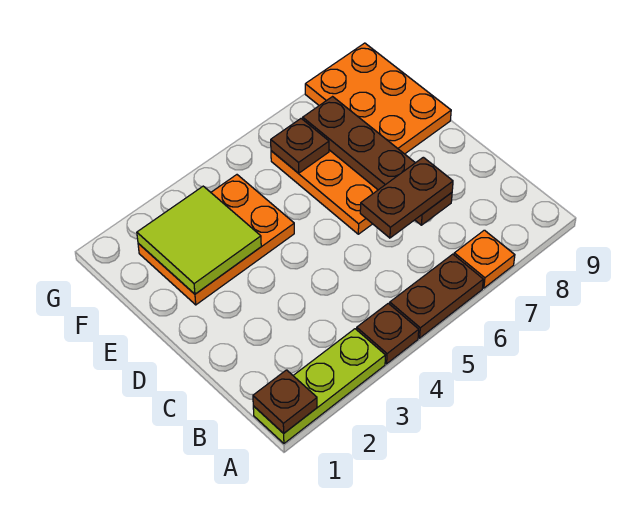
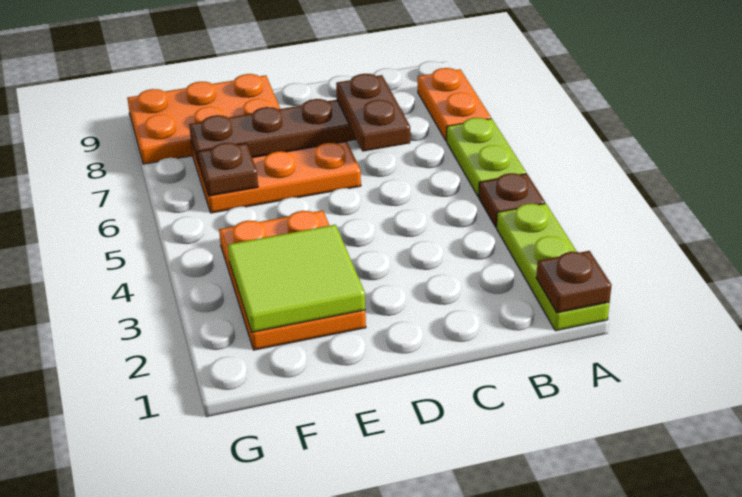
brown 1x2 plate [390,254,483,338] -> lime 1x2 plate [447,118,526,197]
orange 1x1 plate [454,230,515,288] -> orange 1x2 plate [418,68,491,141]

